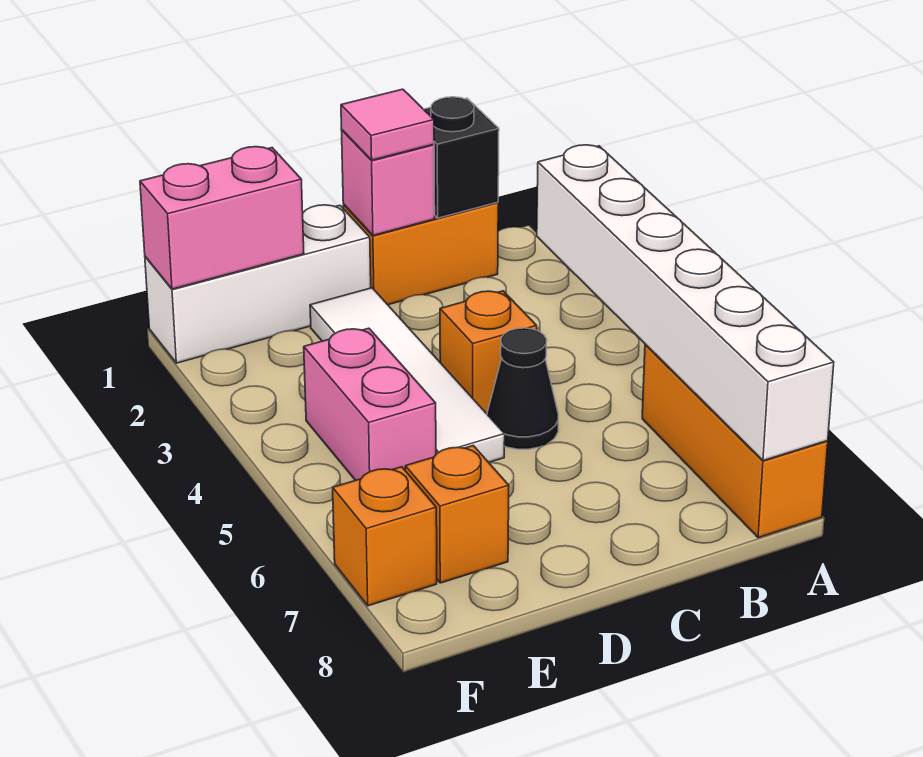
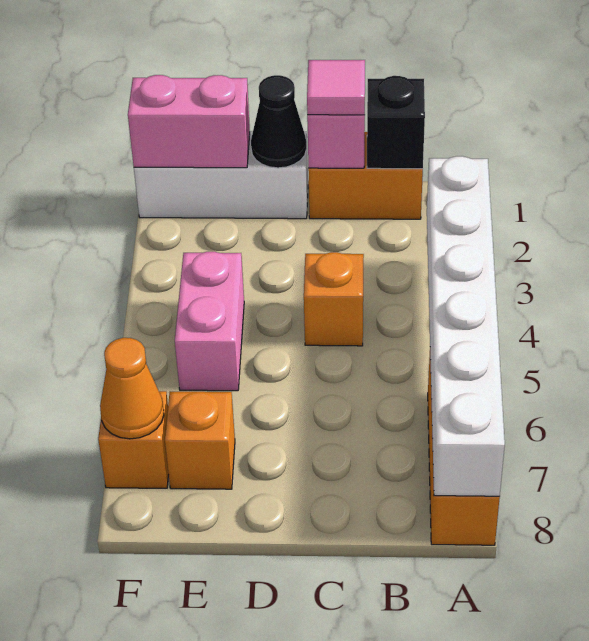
black 1x1 cone [487,328,558,449] -> black 1x1 cone moved to [251,75,306,168]
white 1x4 tile [310,288,505,462] -> none
none -> orange 1x1 cone [100,338,164,439]

